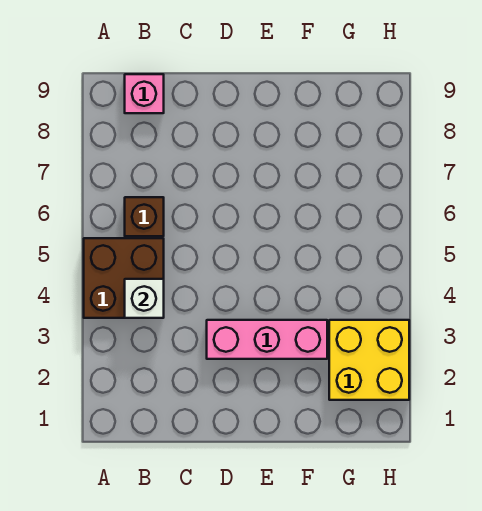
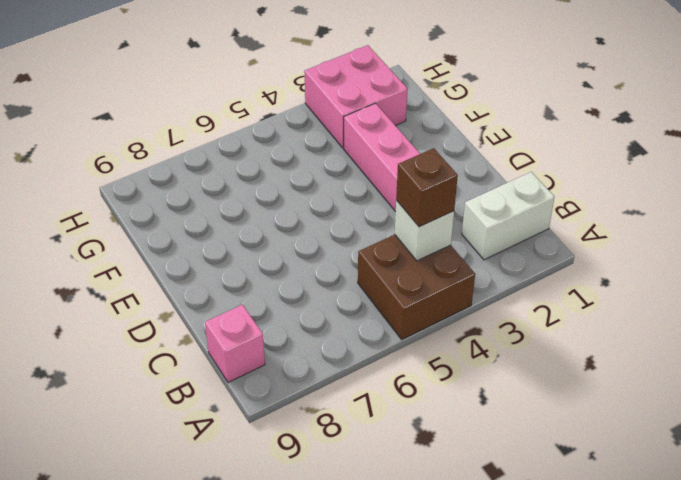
none -> white 1x2 brick [462,172,554,260]
brown 1x1 brick [125,197,164,236] -> brown 1x1 brick moved to [396,148,458,227]
yellow 2x2 brick [329,320,409,400] -> pink 2x2 brick [304,45,407,148]

